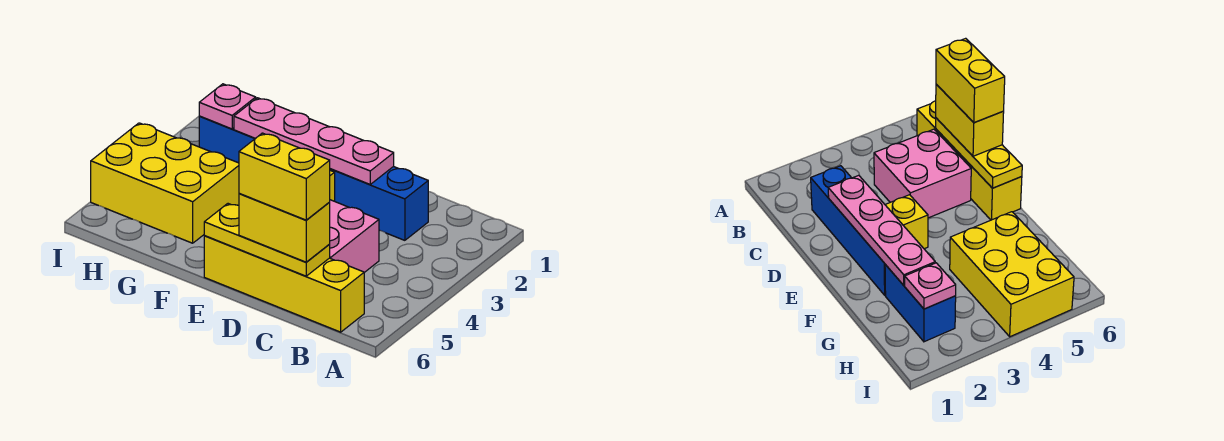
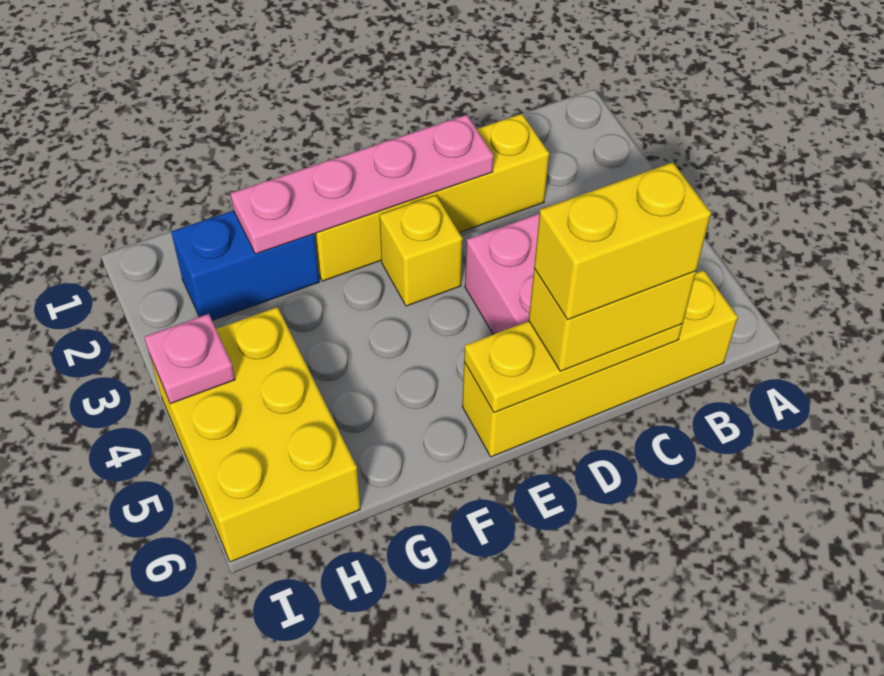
blue 1x4 brick [330,166,428,240] -> yellow 1x4 brick [315,114,549,281]
yellow 2x3 brick [91,123,239,243] -> yellow 2x3 brick turned to [150,307,360,562]
pink 1x1 plate [199,84,256,129] -> pink 1x1 plate moved to [144,314,235,404]

